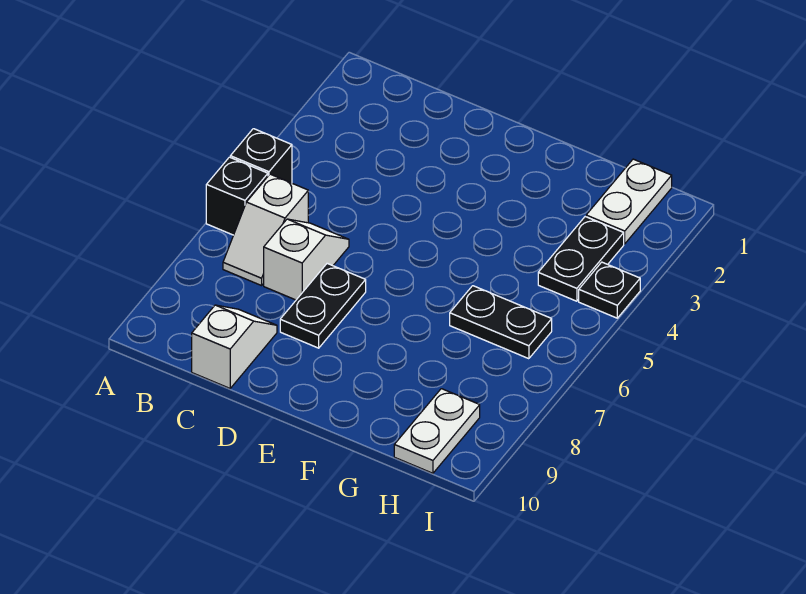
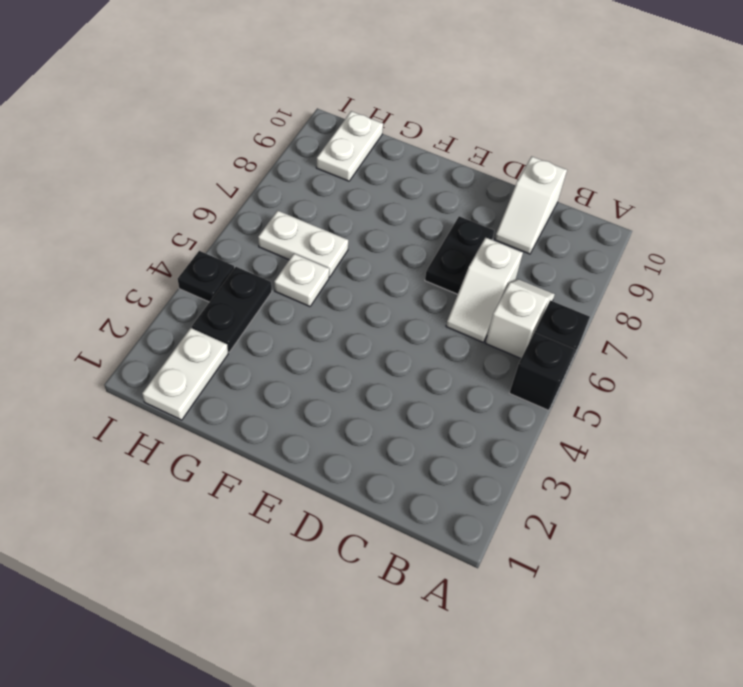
none -> white 1x1 plate [274,254,329,307]
black 1x2 plate [450,286,552,359] -> white 1x2 plate [258,211,348,277]

